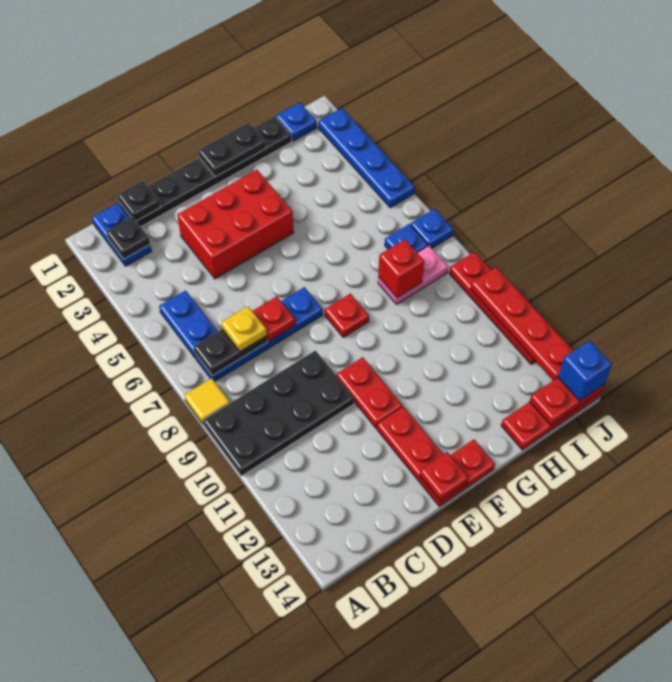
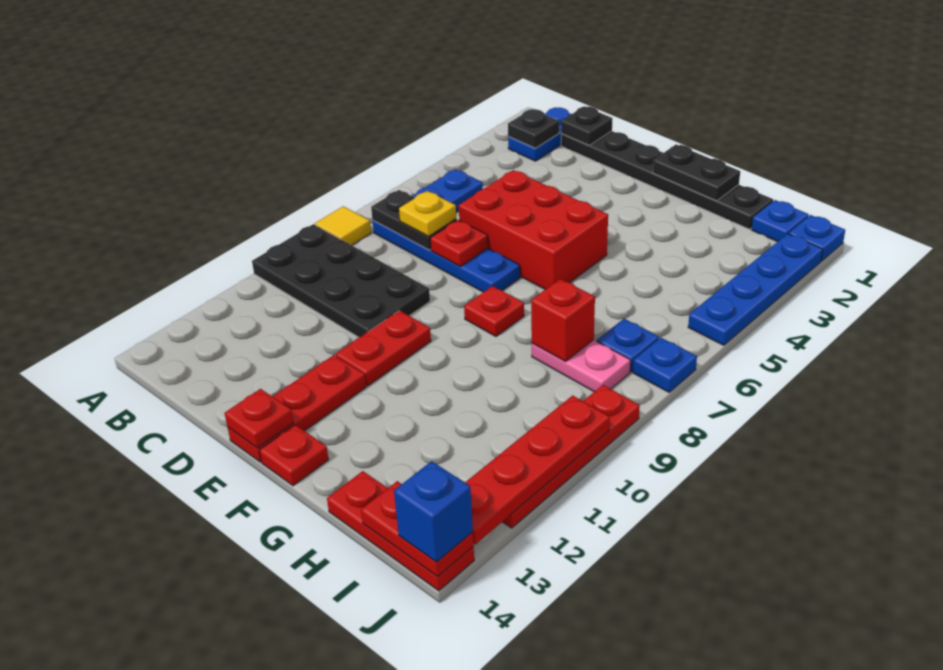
red 2x3 brick [177,170,294,279] -> red 2x3 brick moved to [459,170,608,289]
none -> blue 1x1 plate [789,215,845,261]

